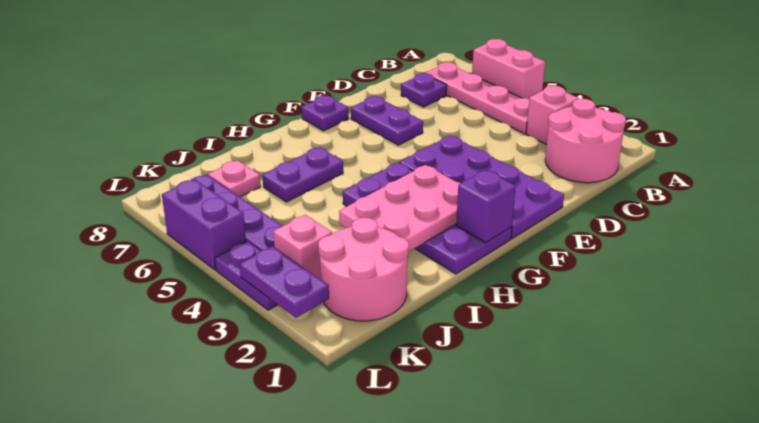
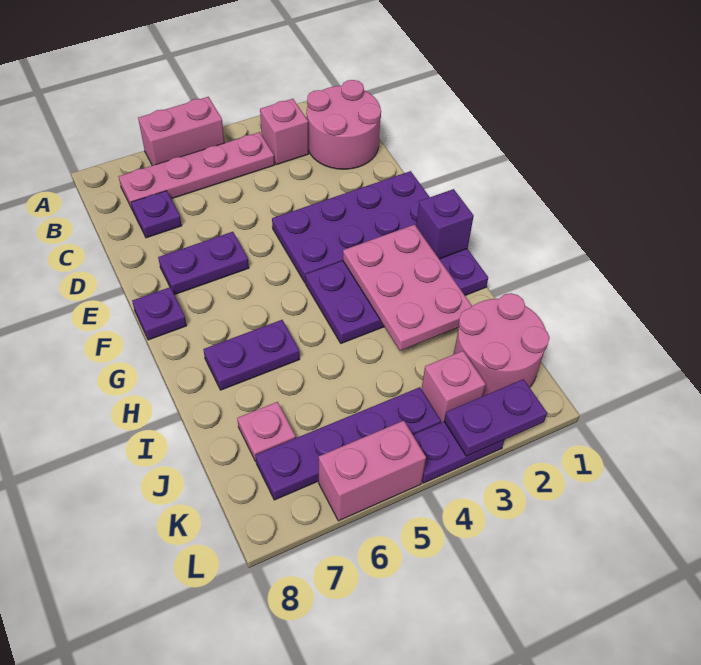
purple 1x2 plate [262,147,343,202] -> purple 1x2 plate turned to [203,320,300,390]
purple 1x2 brick [162,179,246,270] -> pink 1x2 brick [319,421,426,521]

